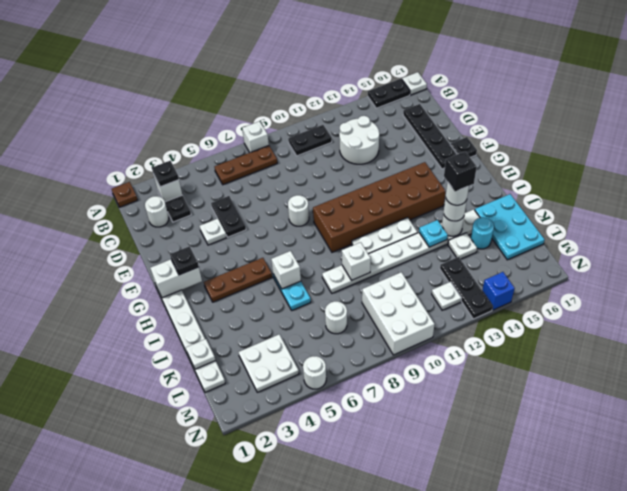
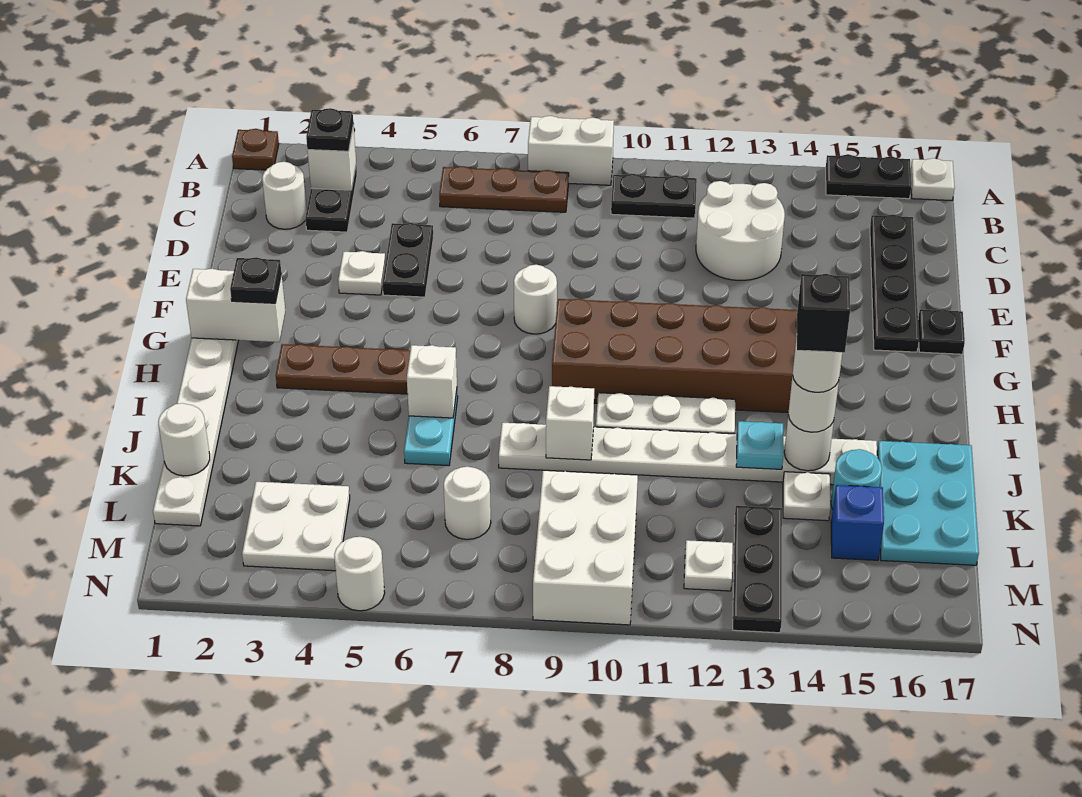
white 1x1 brick [242,121,269,152] -> white 1x2 brick [528,116,614,185]
white 1x1 plate [186,339,215,369] -> white 1x1 round brick [158,403,210,476]
blue 1x1 brick [482,272,515,310] -> blue 1x1 brick moved to [831,485,884,560]

